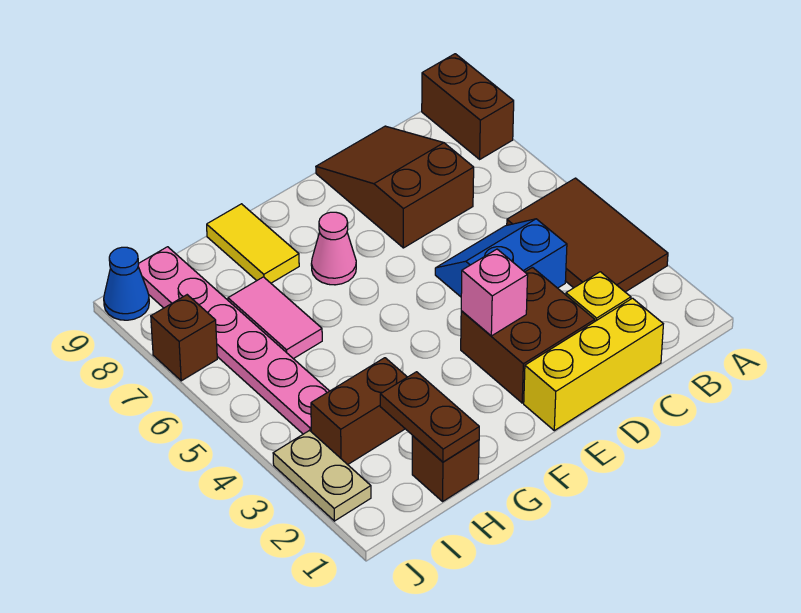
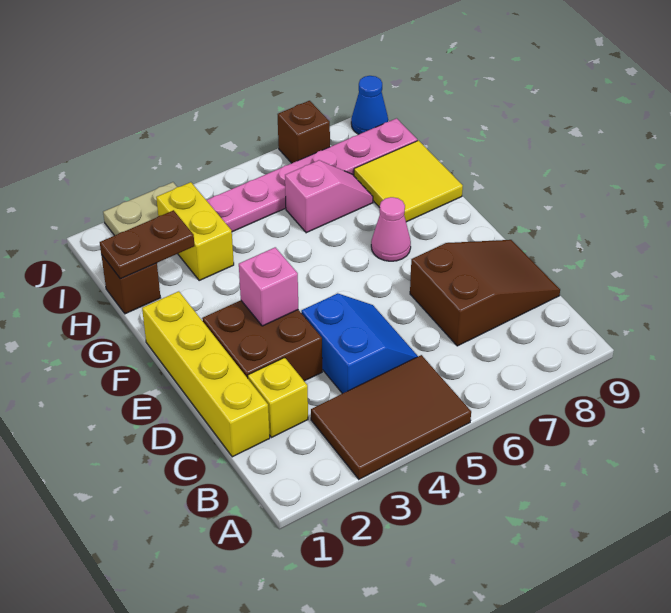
brown 1x2 brick [422,54,514,159] -> none
yellow 1x3 brick [524,298,663,431] -> yellow 1x4 brick [142,291,270,457]
yellow 1x2 tile [207,204,299,283] -> yellow 2x2 tile [354,141,463,222]
brown 1x2 brick [311,358,407,465] -> yellow 1x2 brick [156,182,234,280]
pink 1x2 tile [228,277,322,359] -> pink 1x2 slope [285,160,373,233]

